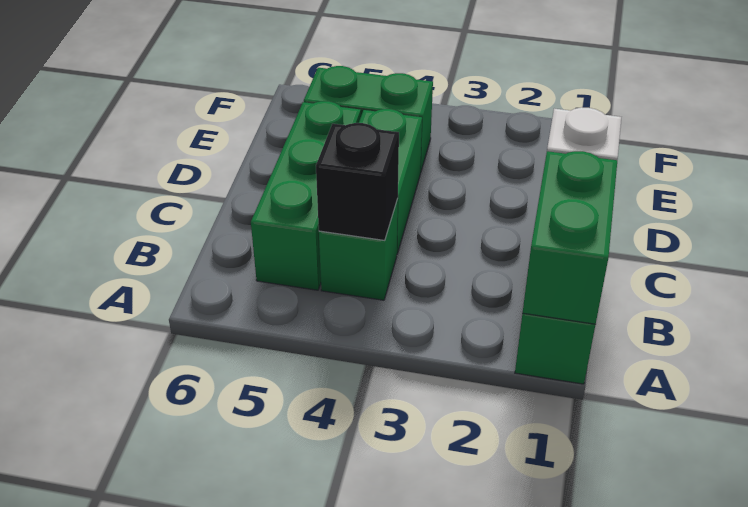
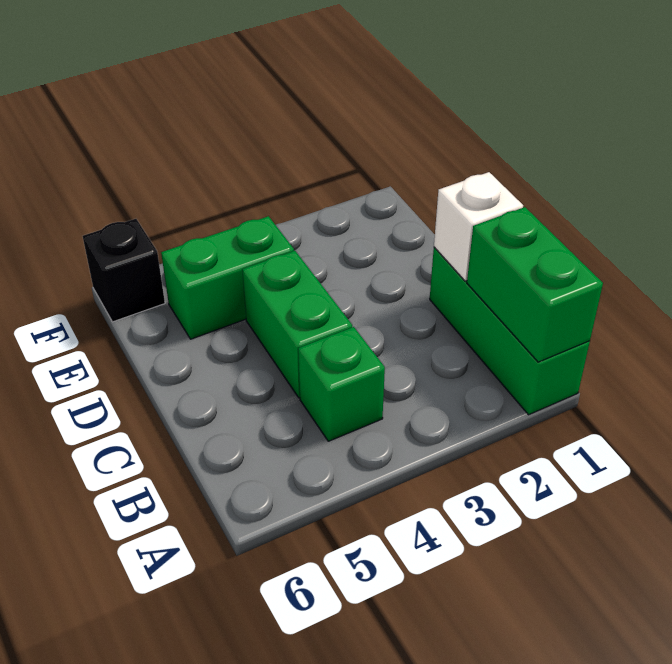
black 1x1 brick [316,123,399,240] -> black 1x1 brick moved to [83,219,165,322]
green 1x3 brick [251,101,361,290] -> none

